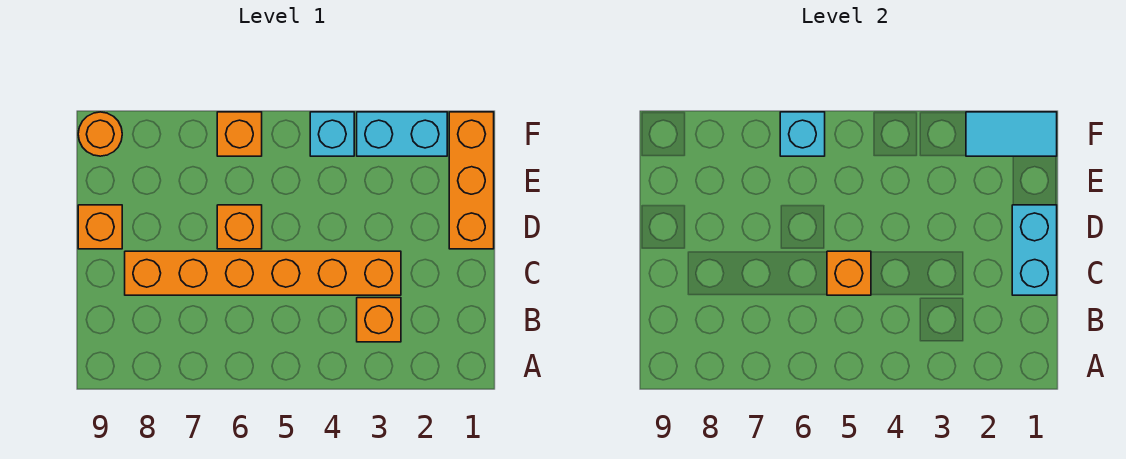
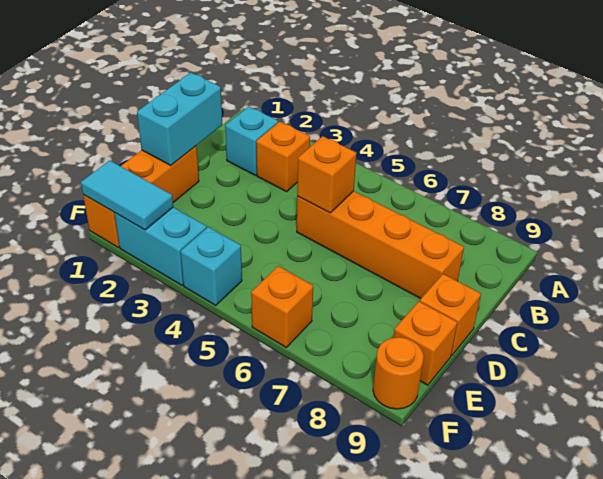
orange 1x6 brick [125,251,401,295] -> orange 1x4 brick [297,191,464,299]
orange 1x1 brick [217,205,262,249] -> orange 1x1 brick moved to [393,301,457,385]
cyan 1x1 brick [780,112,825,156] -> cyan 1x1 brick moved to [225,107,278,175]

